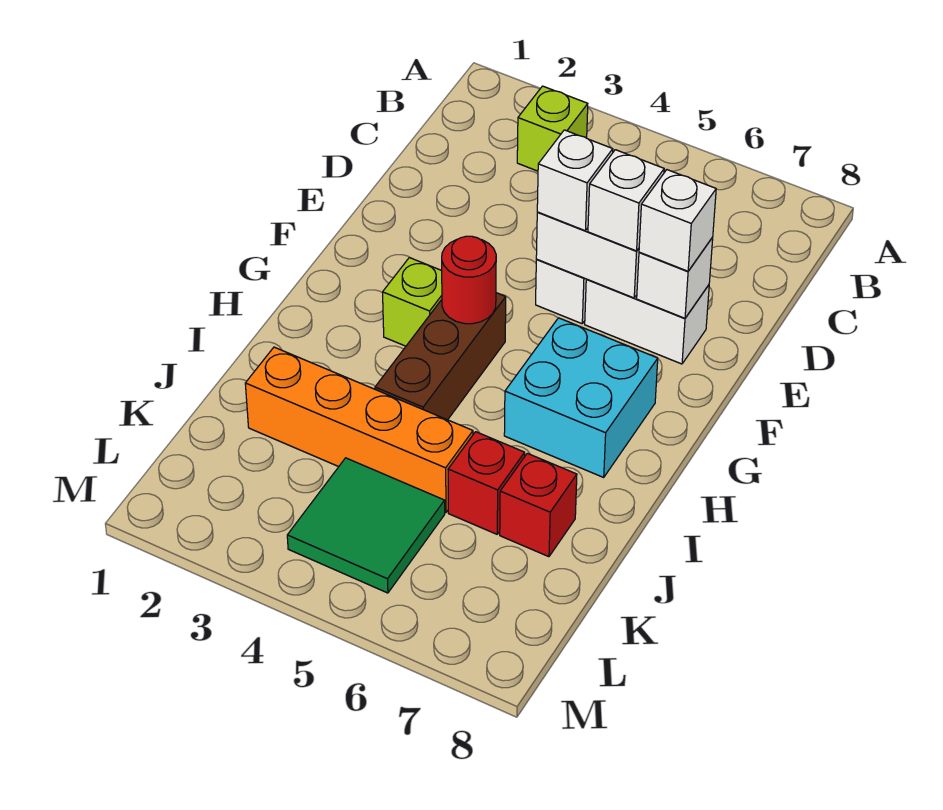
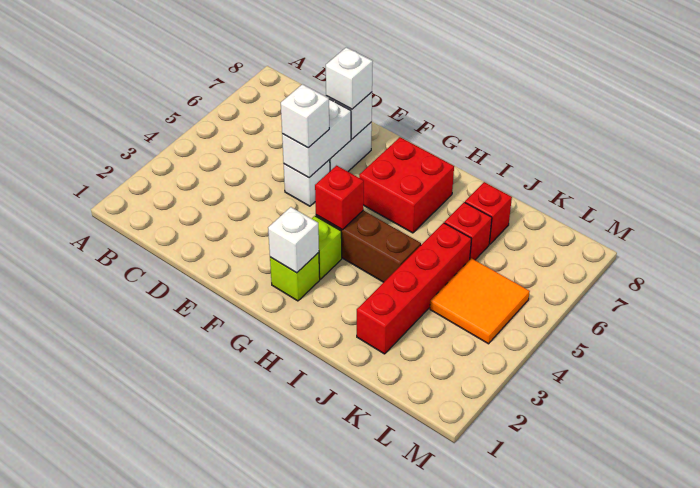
lime 1x1 brick [517,86,588,171] -> lime 1x1 brick moved to [270,253,320,301]
white 1x1 brick [588,150,664,251] -> white 1x1 brick moved to [268,207,319,273]
red 1x1 round brick [442,236,496,324] -> red 1x1 brick [315,166,364,230]
cyan 2x2 brick [504,318,658,477] -> red 2x2 brick [359,137,454,233]
orange 1x4 brick [245,347,473,512] -> red 1x4 brick [357,223,471,354]
green 2x2 tile [287,458,445,593] -> orange 2x2 tile [430,258,530,344]

